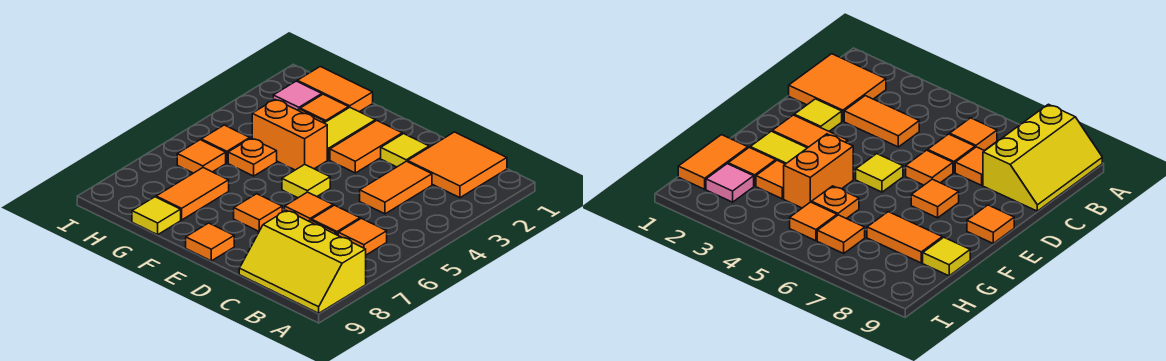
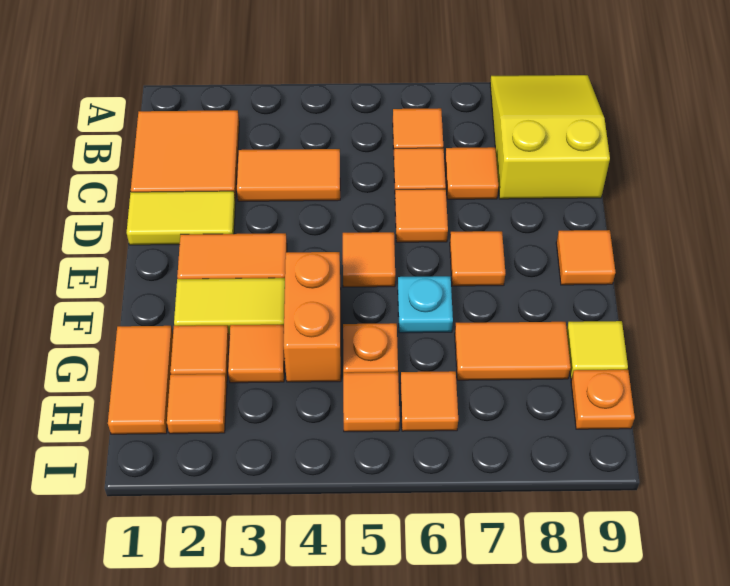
yellow 2x3 slope [239,210,366,313] -> yellow 2x3 slope turned to [490,75,610,199]
yellow 1x1 tile [381,134,429,167] -> yellow 1x2 tile [127,191,236,245]
yellow 1x1 tile [282,164,330,198] -> orange 1x1 tile [343,232,395,287]
none -> cyan 1x1 plate [398,276,453,333]
pink 1x1 tile [273,81,322,110] -> orange 1x1 tile [167,374,227,434]
none -> orange 1x1 plate [571,370,635,429]

